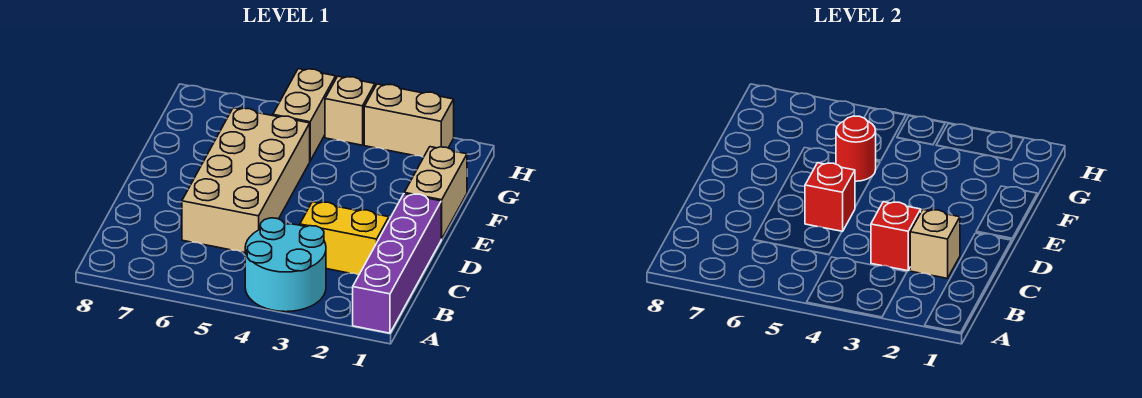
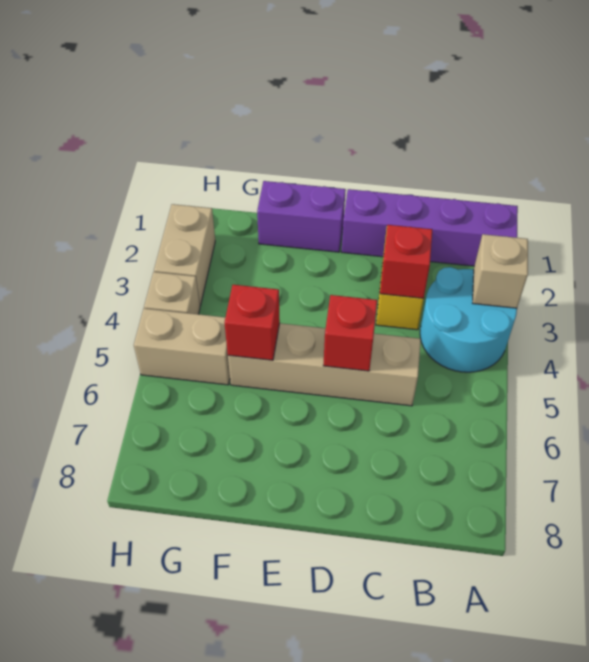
tan 1x1 brick [910,209,960,278] -> tan 1x1 brick moved to [473,234,528,308]
tan 2x4 brick [182,108,310,253] -> tan 1x4 brick [228,323,421,406]
tan 1x2 brick [404,147,467,239] -> purple 1x2 brick [257,181,346,252]
red 1x1 round brick [836,116,876,181] -> red 1x1 brick [225,285,280,360]

